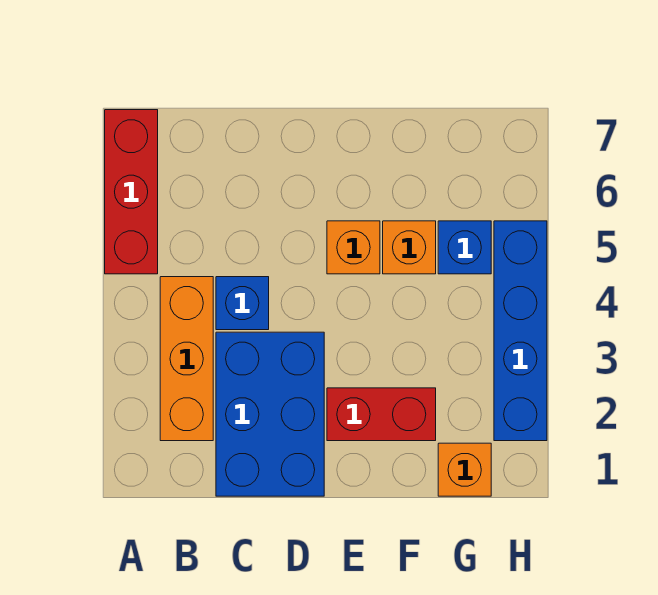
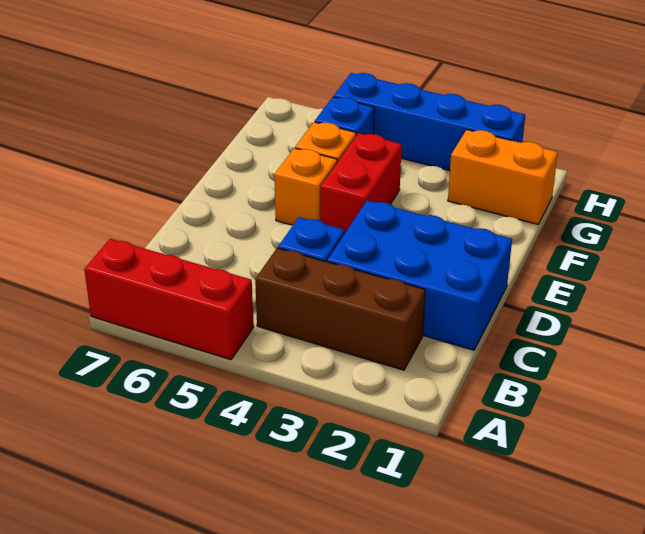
orange 1x3 brick [160,277,213,441] -> brown 1x3 brick [255,248,425,370]
red 1x2 brick [327,388,436,441] -> red 1x2 brick moved to [321,133,402,233]
orange 1x1 brick [438,443,491,496] -> orange 1x2 brick [448,130,558,224]

